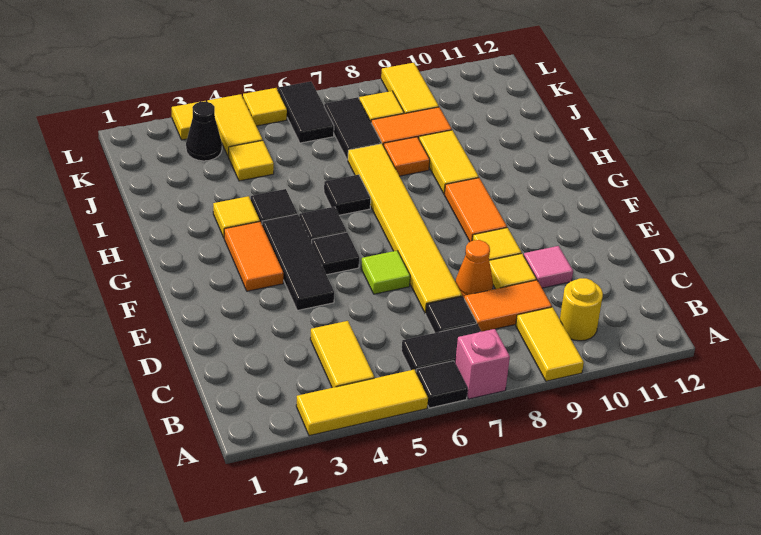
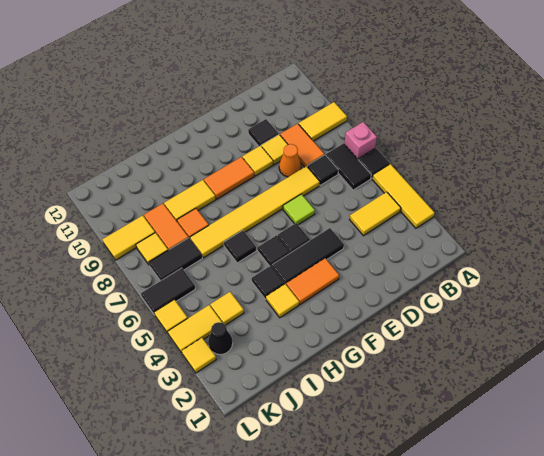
yellow 1x1 round brick [560,278,603,341] -> none
pink 1x1 tile [524,246,573,288] -> black 1x1 tile [248,119,279,146]

